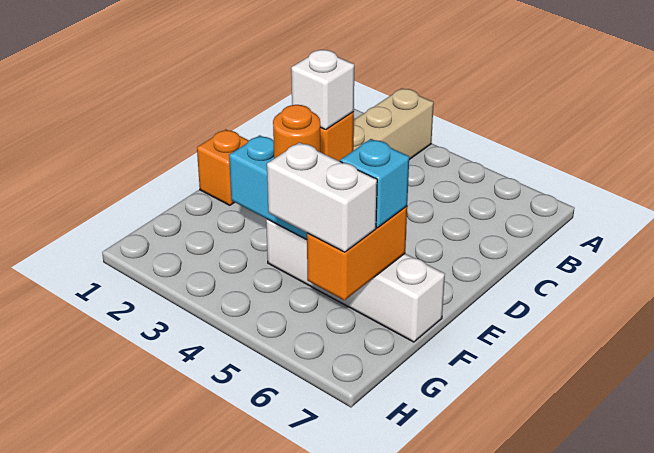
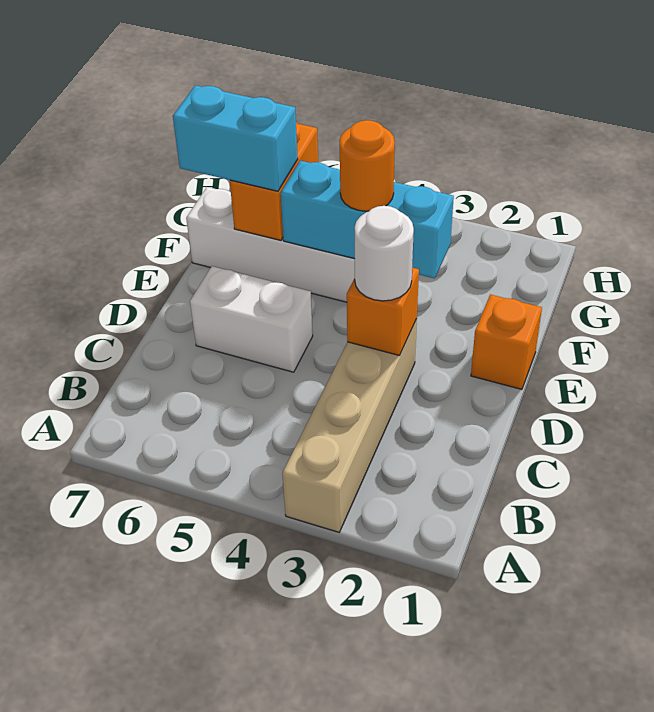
white 1x1 brick [291,50,354,130] -> white 1x1 round brick [355,206,414,301]
cyan 1x1 brick [340,139,409,228] -> cyan 1x2 brick [173,85,298,191]
white 1x2 brick [267,142,377,252] -> white 1x2 brick moved to [190,266,313,372]

